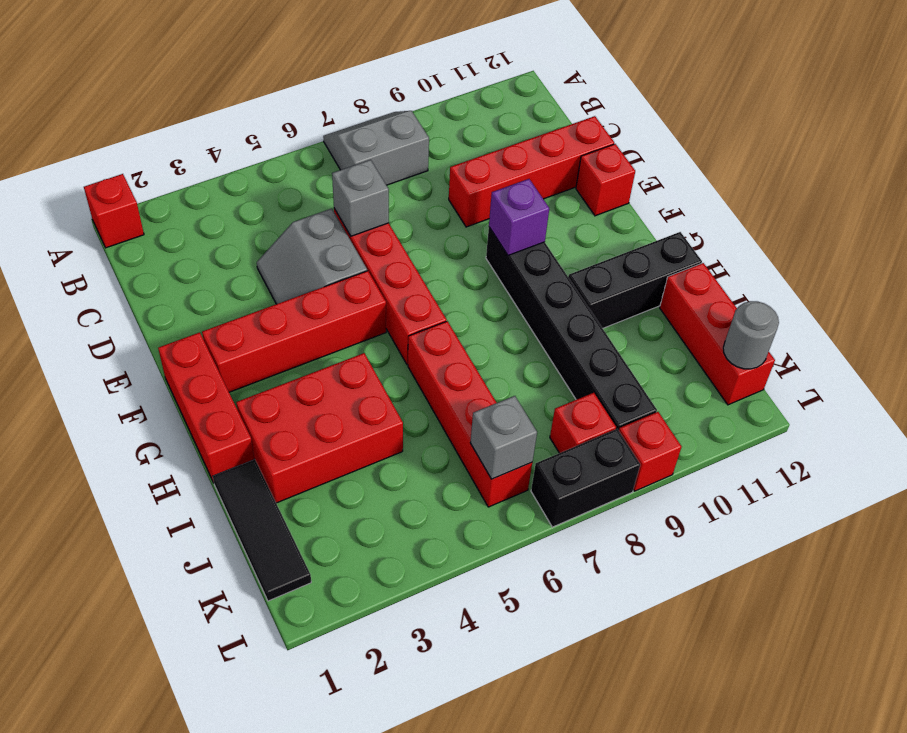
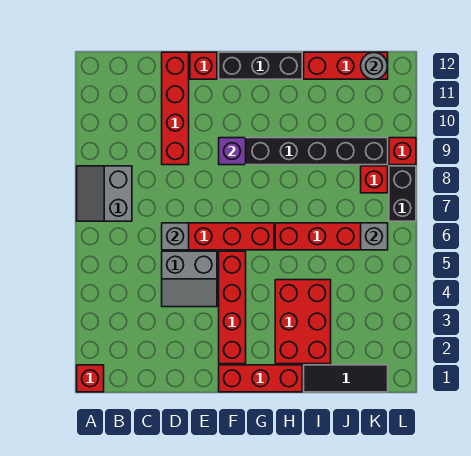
black 1x3 brick [568,232,702,328] -> black 1x3 brick turned to [219,52,302,79]

